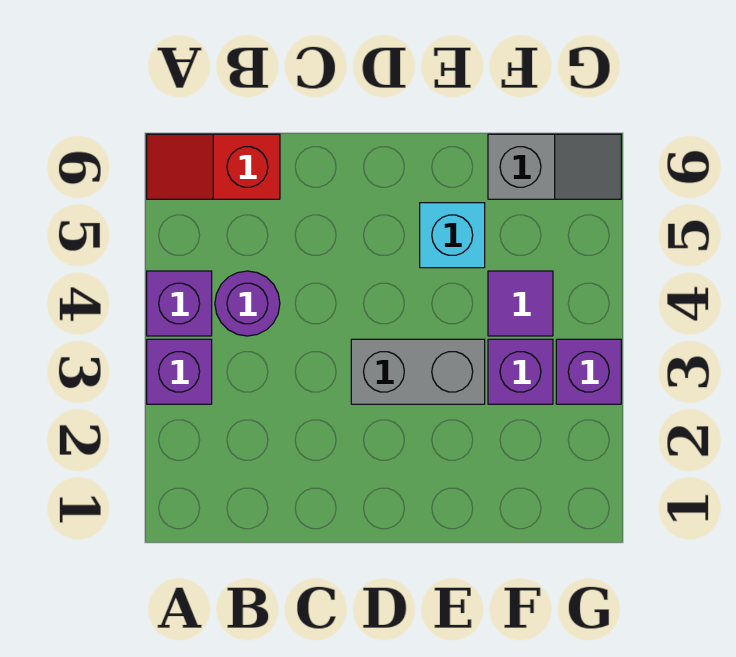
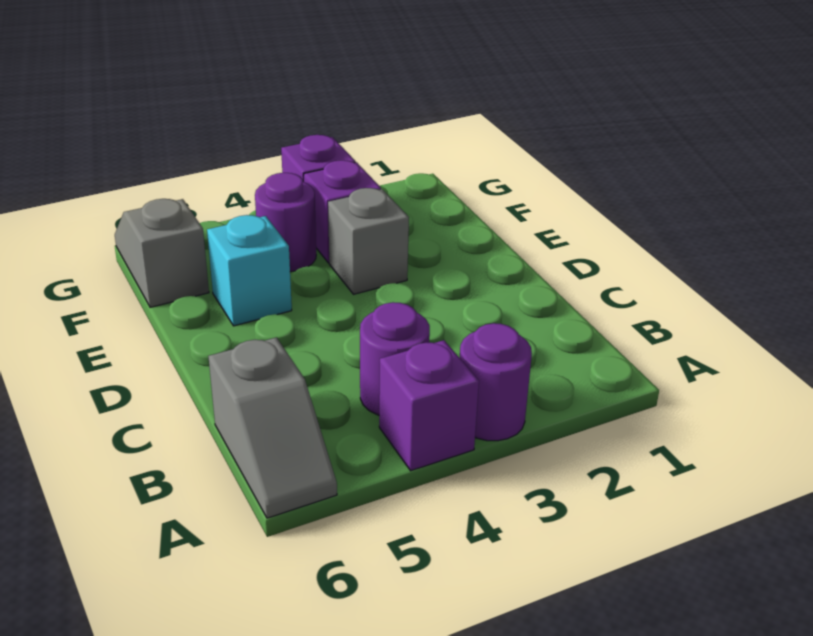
purple 1x1 brick [147,339,212,404] -> purple 1x1 round brick [460,323,532,441]
red 1x2 slope [147,134,280,199] -> grey 1x2 slope [208,337,337,518]
grey 1x2 brick [351,339,485,404] -> grey 1x1 brick [328,188,409,294]
purple 1x1 tile [488,271,553,336] -> purple 1x1 round brick [255,173,316,272]

